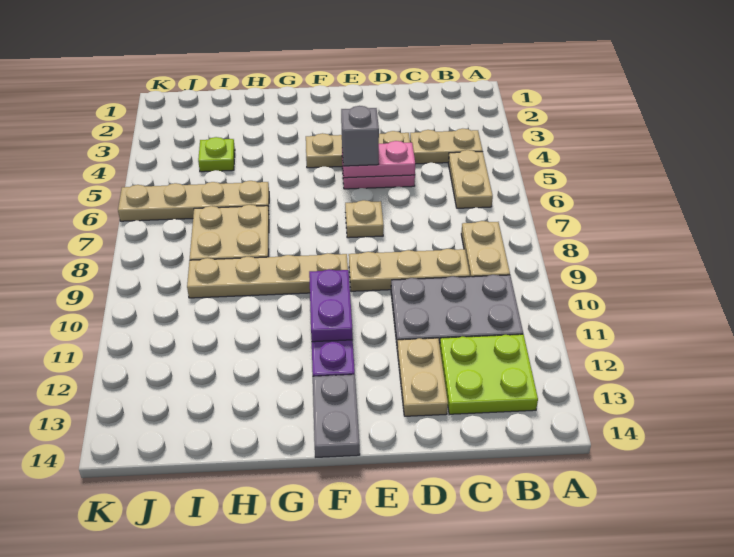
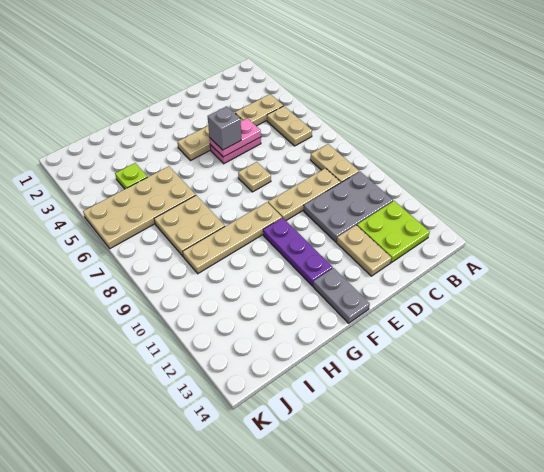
purple 1x2 plate [309,269,353,342] -> none
tan 1x4 plate [118,181,269,221] -> tan 2x4 plate [83,166,196,249]

